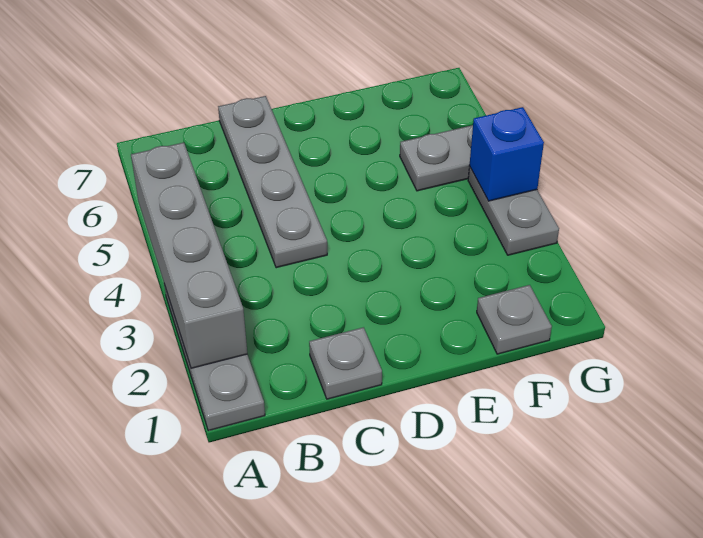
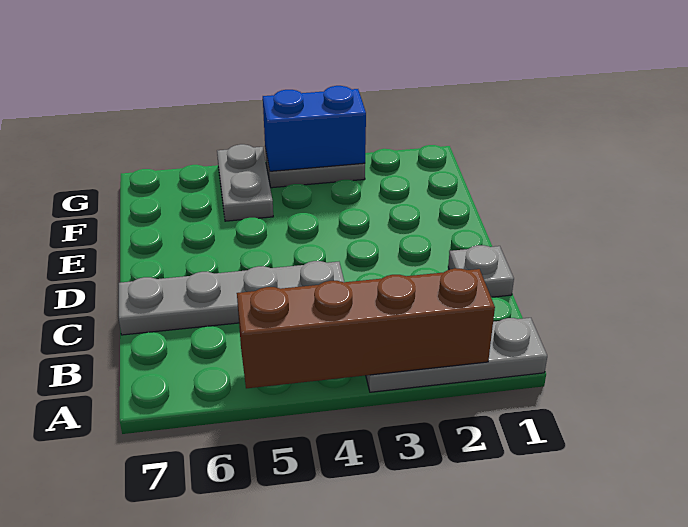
grey 1x4 brick [131,142,247,368] -> brown 1x4 brick [237,268,495,388]
grey 1x1 plate [477,285,552,354] -> none
blue 1x1 brick [469,107,544,201] -> blue 1x2 brick [263,86,366,171]

